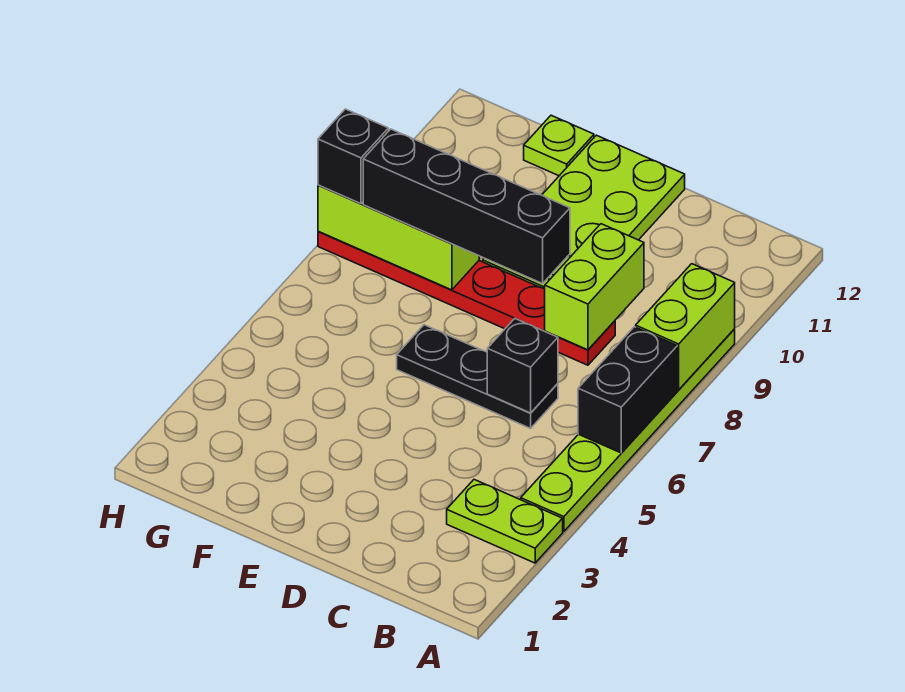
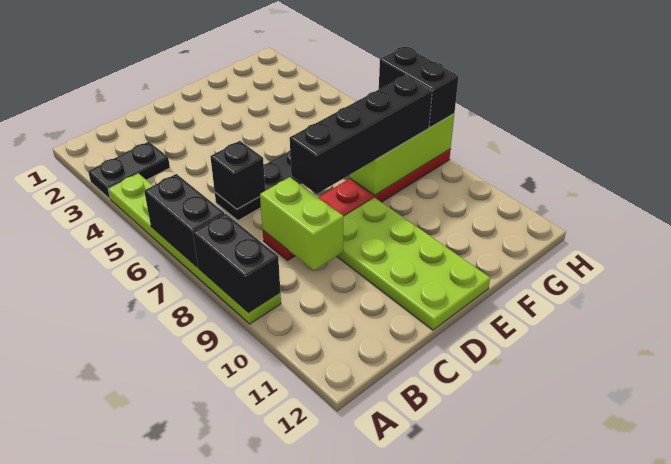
lime 1x2 plate [447,480,563,563] -> black 1x2 plate [88,142,170,199]
lime 1x2 brick [636,264,735,390] -> black 1x2 brick [193,214,280,313]
lime 1x1 plate [524,115,594,176] -> none
black 1x1 brick [318,109,388,204] -> black 1x2 brick [379,46,459,127]

